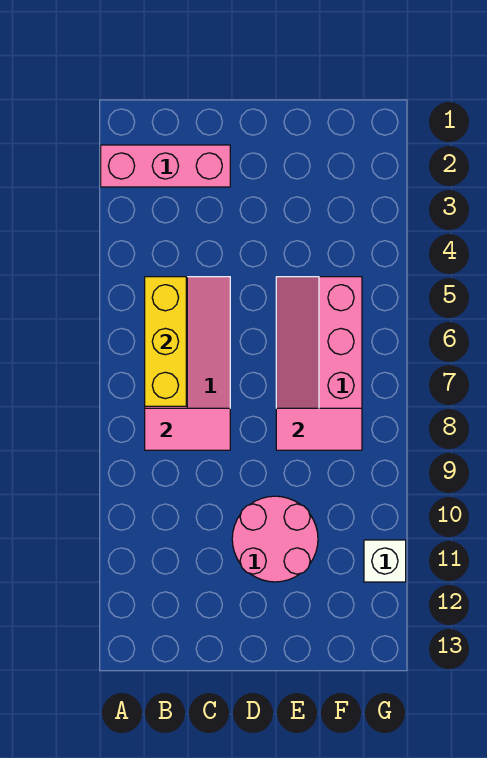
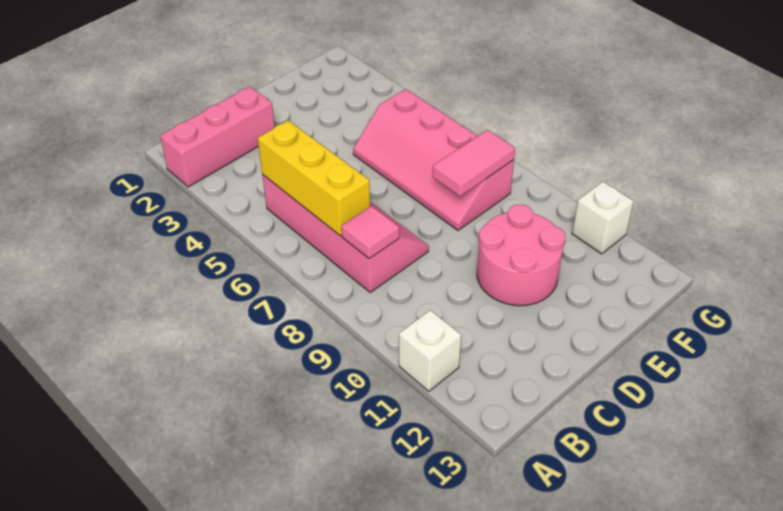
none -> white 1x1 brick [399,310,461,391]
pink 1x2 tile [145,408,230,450] -> pink 1x1 tile [341,206,399,259]

